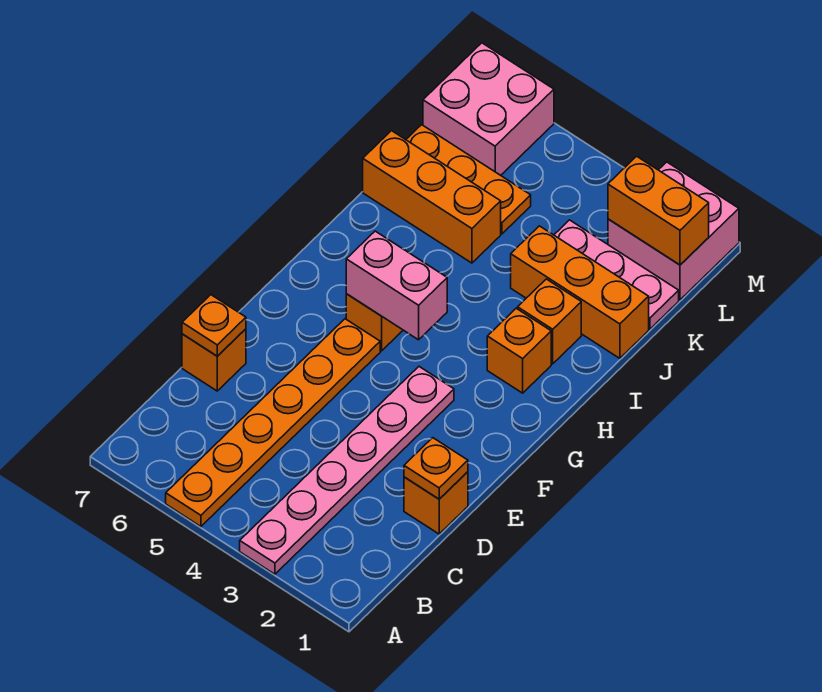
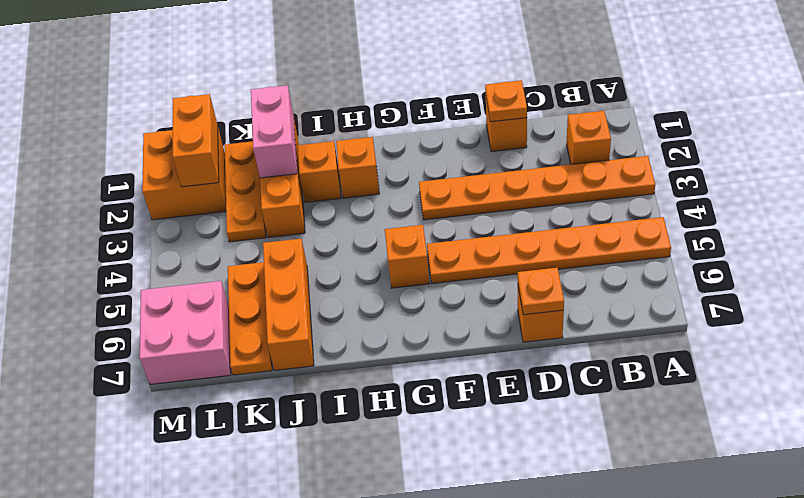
pink 1x6 plate [240,367,454,574] -> orange 1x6 plate [419,156,655,220]
none -> orange 1x1 brick [567,111,611,164]
pink 1x2 brick [346,231,447,340] -> pink 1x2 brick moved to [251,85,297,178]
pink 1x3 plate [554,220,679,329] -> orange 1x3 plate [224,141,266,242]
pink 2x2 brick [608,162,739,300] -> orange 2x2 brick [142,128,226,220]

